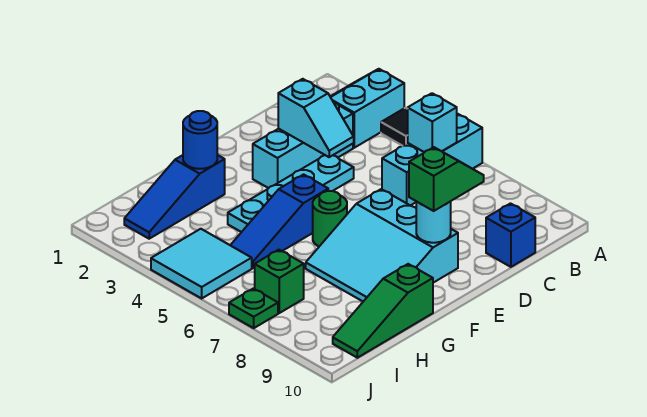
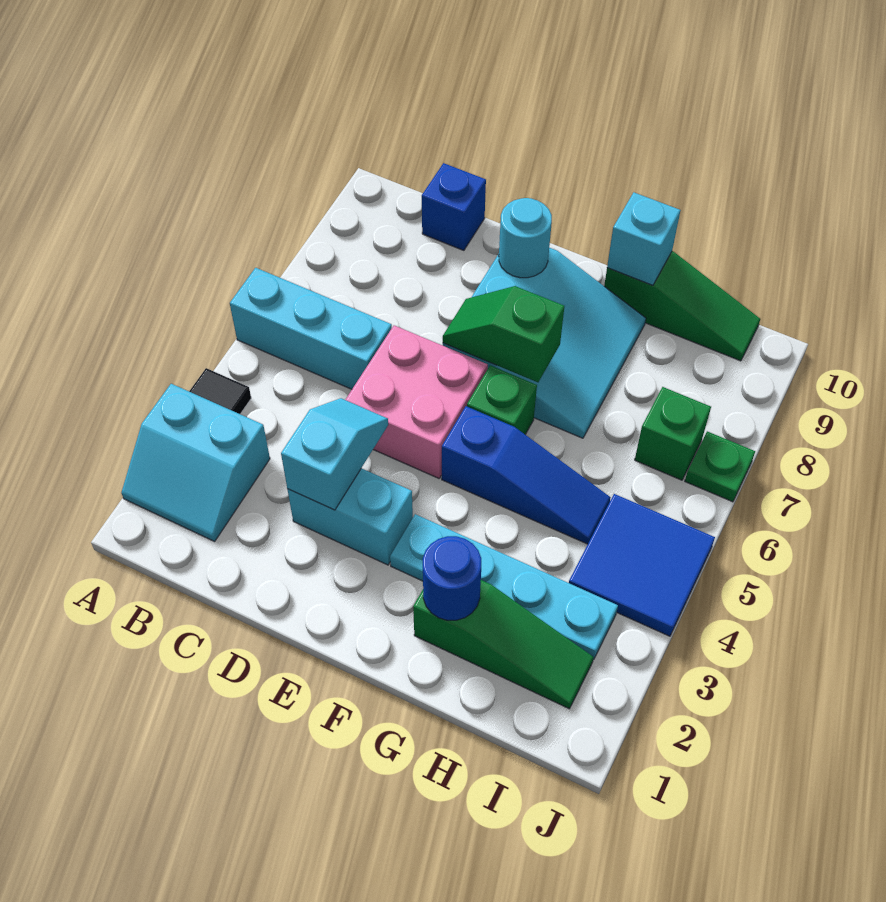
cyan 1x1 brick [408,93,457,152] -> cyan 1x1 brick moved to [607,192,681,285]
cyan 1x3 brick [253,102,353,188] -> cyan 1x2 brick [287,468,413,565]
cyan 1x4 plate [228,155,354,232] -> cyan 1x4 plate moved to [390,514,618,660]
none -> pink 2x2 brick [345,325,488,478]
green 1x2 slope [409,147,484,211] -> green 1x2 slope moved to [443,286,564,382]
green 1x1 round brick [313,191,347,246] -> green 1x1 brick [467,365,537,434]
blue 1x3 slope [124,155,225,239] -> green 1x3 slope [413,580,594,709]
cyan 2x2 tile [151,229,252,298] -> blue 2x2 tile [569,494,715,636]

